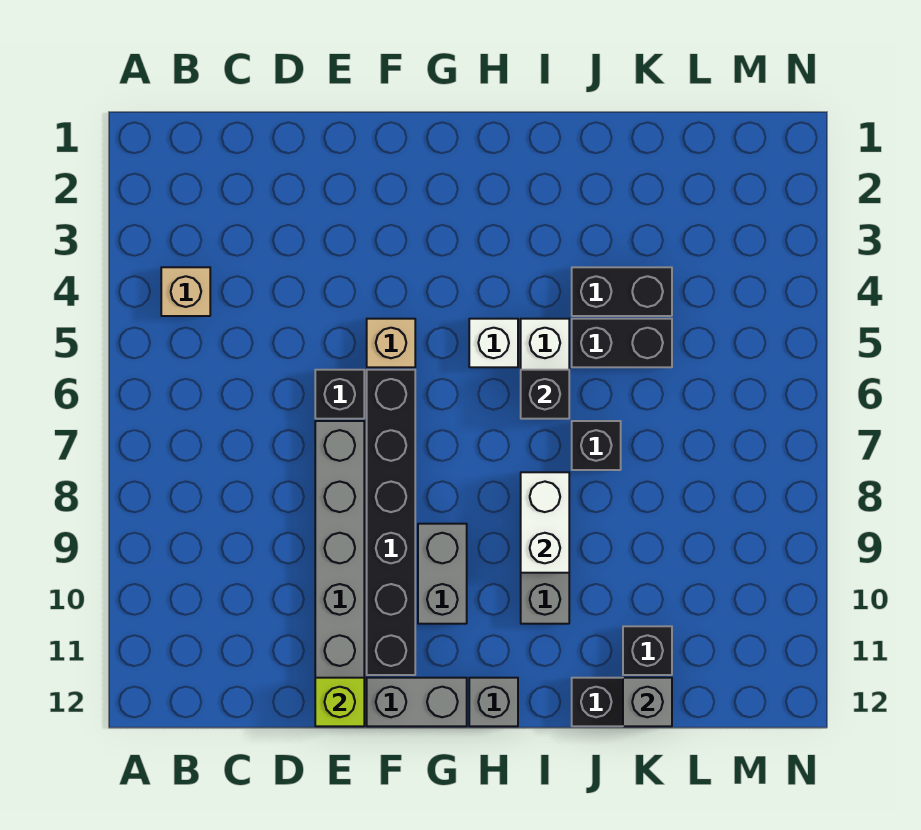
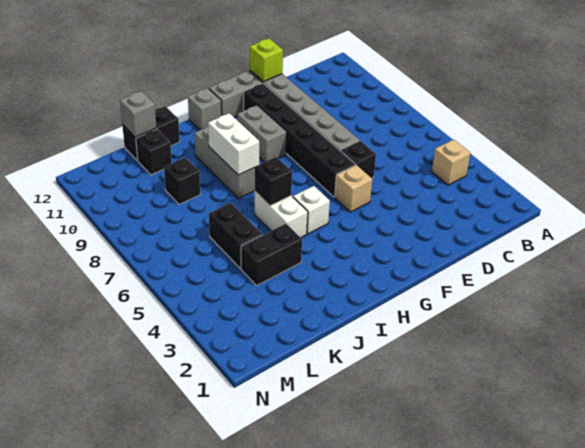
black 1x2 brick [572,319,672,367] -> black 1x2 brick turned to [209,203,262,268]
black 1x1 brick [572,421,621,470] -> black 1x1 brick moved to [164,157,200,205]

